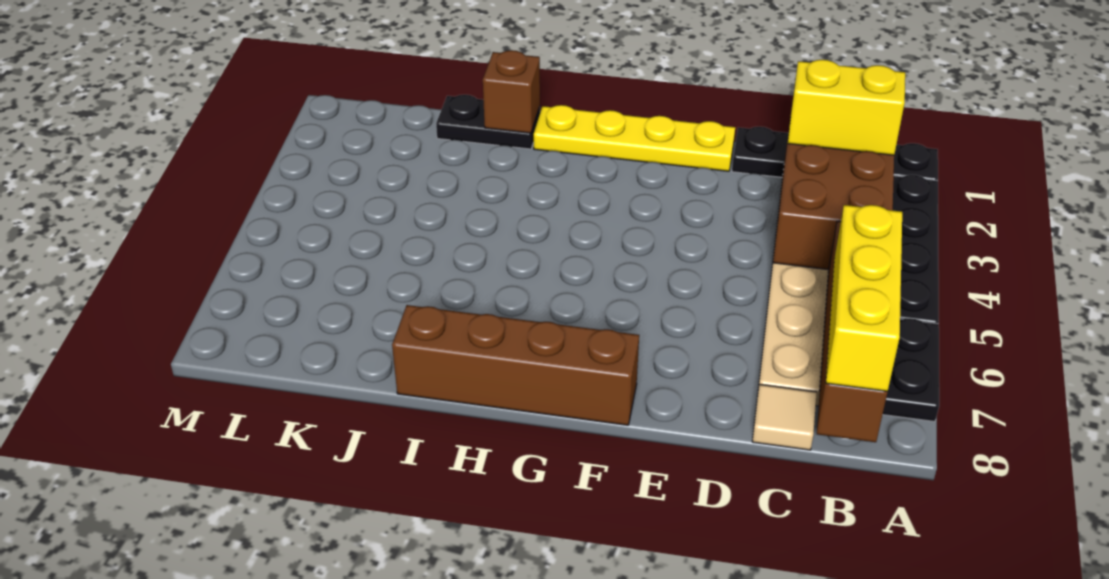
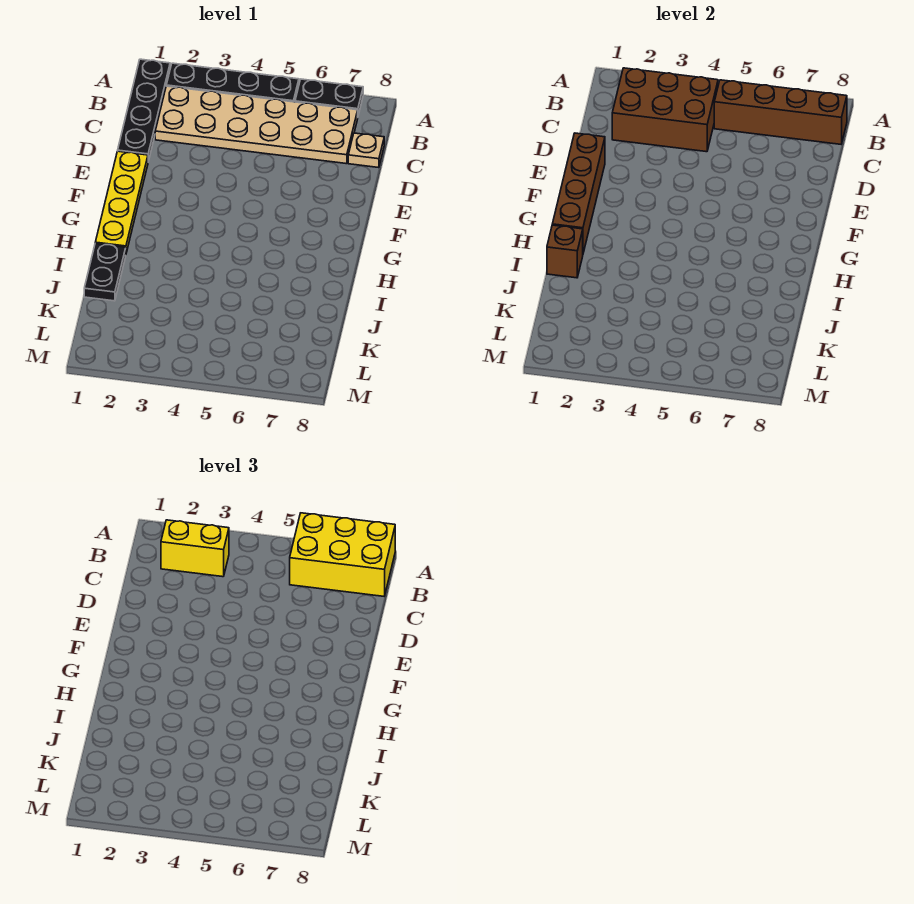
yellow 1x2 brick [788,60,905,155] -> yellow 1x2 brick turned to [161,520,229,577]
yellow 1x3 brick [826,205,902,391] -> yellow 2x3 brick [290,513,395,596]
tan 1x1 tile [752,384,817,450] -> tan 1x1 plate [348,133,384,168]
brown 1x4 brick [392,305,639,425] -> brown 1x4 brick moved to [552,133,605,253]

